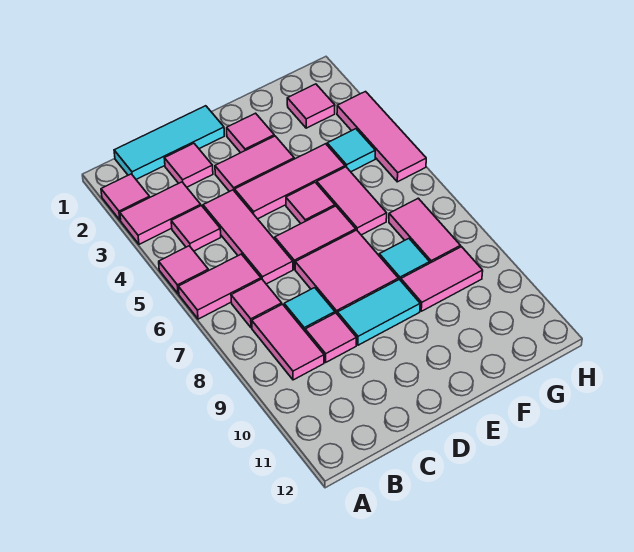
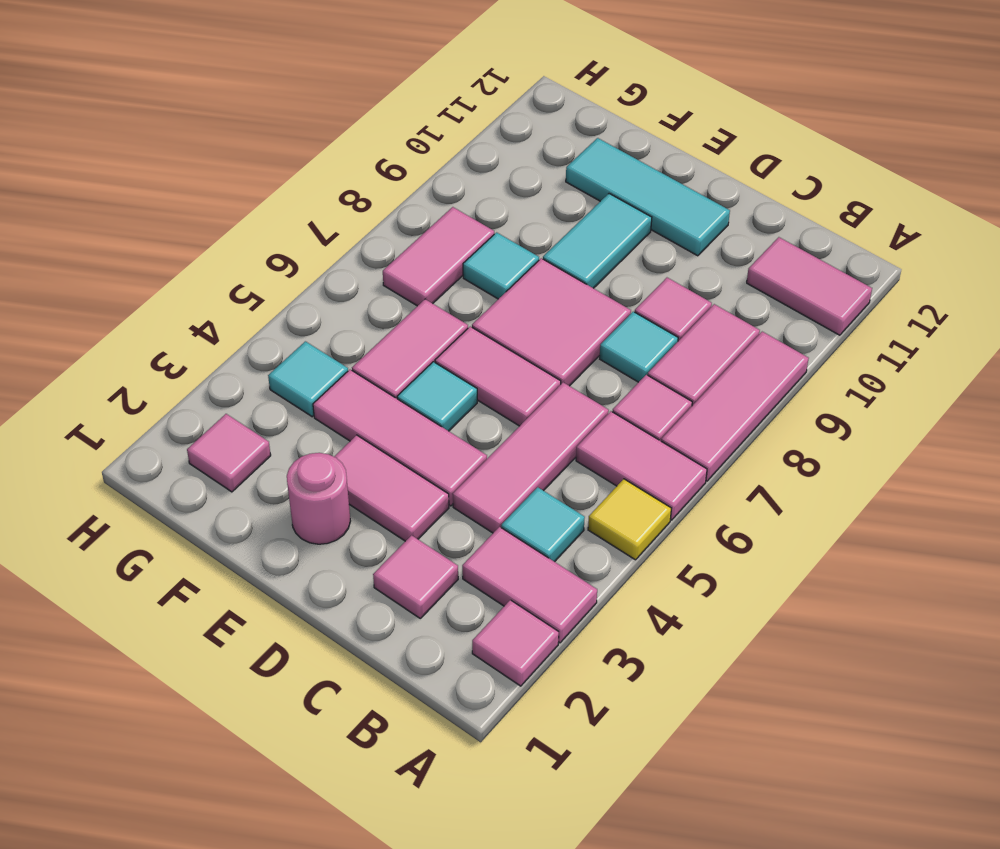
pink 1x1 tile [159,246,208,294] -> yellow 1x1 tile [588,479,671,560]
cyan 1x3 tile [114,106,224,179] -> cyan 1x3 tile moved to [566,138,730,256]
pink 1x1 tile [171,206,221,251] -> cyan 1x1 tile [501,487,585,562]
cyan 1x2 tile [337,279,420,345] -> cyan 1x2 tile turned to [543,194,652,288]
pink 1x1 tile [227,113,274,153] -> pink 1x1 round brick [287,453,350,544]
pink 1x1 tile [286,182,335,223] -> cyan 1x1 tile [397,362,477,431]
pink 1x2 tile [401,247,483,311] -> pink 1x2 tile moved to [747,237,872,335]
pink 1x3 tile [337,92,426,182] -> pink 1x3 tile moved to [661,332,809,481]

